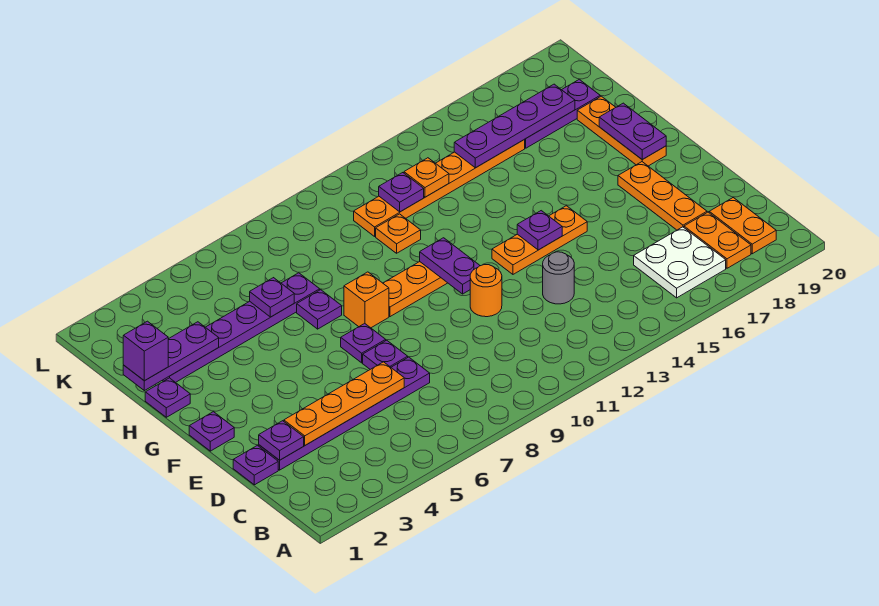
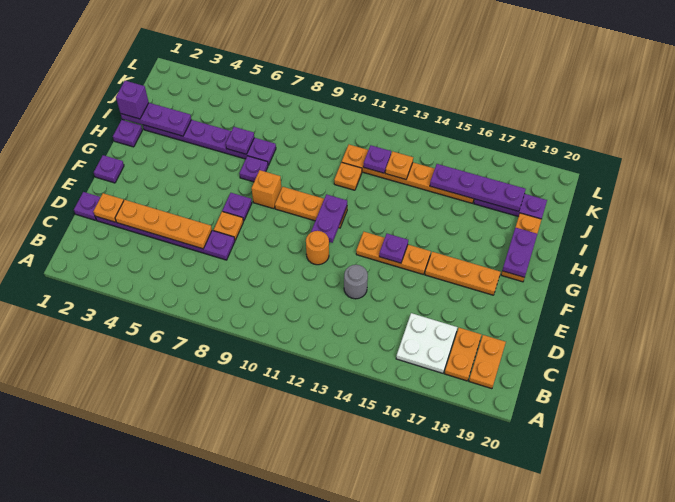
purple 1x1 plate [259,421,304,460] -> orange 1x1 plate [93,193,124,222]
orange 1x3 plate [618,162,707,230] -> orange 1x3 plate turned to [425,252,500,295]
purple 1x1 plate [363,340,408,369] -> orange 1x1 plate [214,211,243,240]

